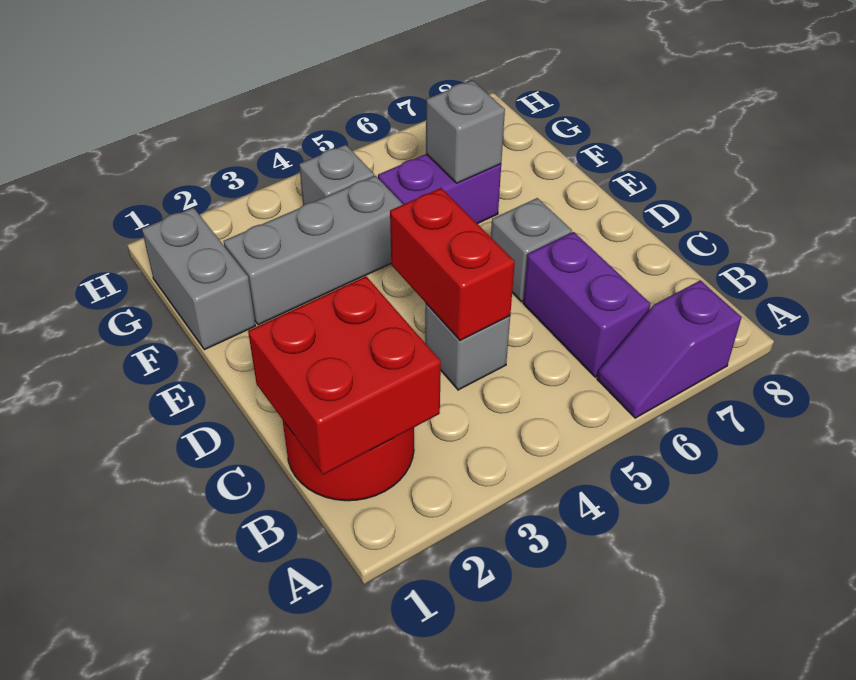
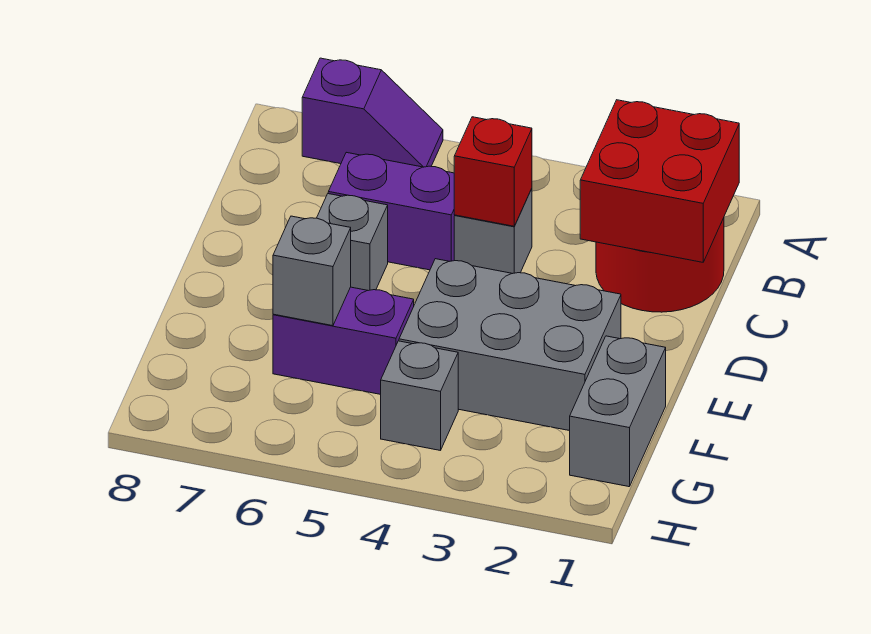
purple 1x2 brick [523,232,650,377] -> purple 1x2 brick turned to [328,152,455,270]
red 1x2 brick [390,188,515,341] -> red 1x1 brick [454,117,532,226]
grey 1x3 brick [224,176,403,325] -> grey 2x3 brick [399,259,621,431]

